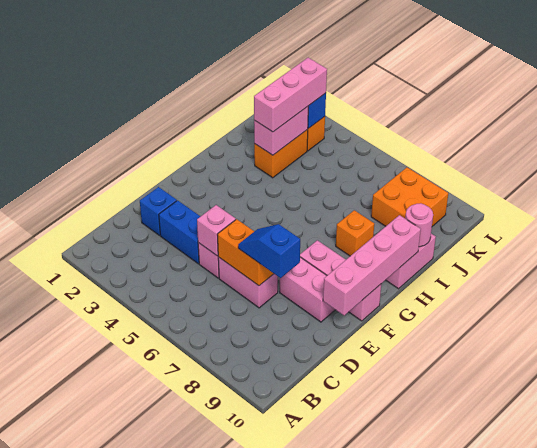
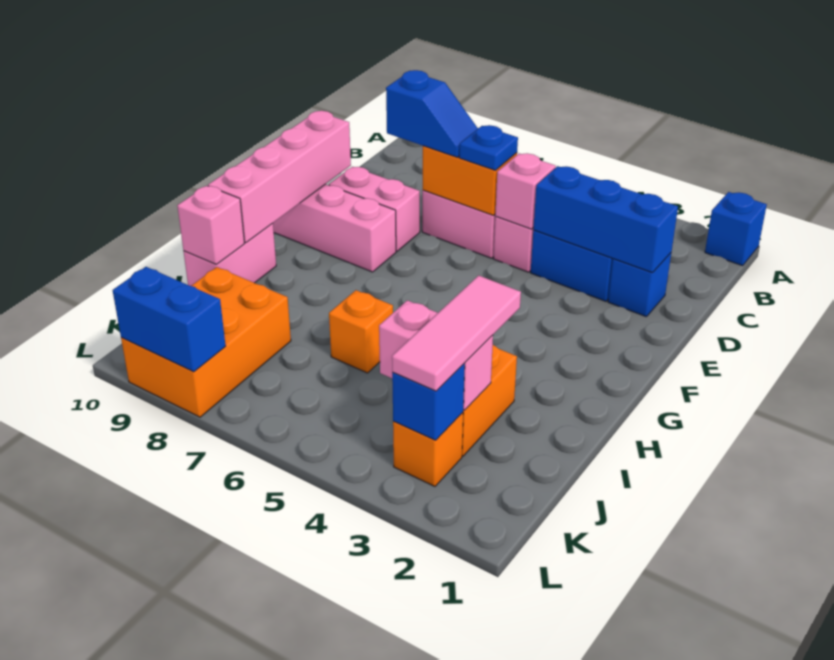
none -> blue 1x1 brick [705,192,767,266]
none -> blue 1x3 brick [533,166,678,273]
none -> blue 1x1 plate [459,125,518,170]
orange 1x1 brick [336,210,374,256] -> orange 1x1 brick moved to [329,290,393,373]
pink 1x2 brick [254,107,308,155] -> pink 1x2 brick turned to [379,300,493,410]
pink 1x3 brick [254,58,327,132] -> pink 1x3 tile [392,275,521,391]
pink 1x1 round brick [405,203,433,247] -> pink 1x1 brick [177,186,245,265]
orange 2x2 brick [371,167,448,226] -> orange 2x3 brick [121,267,291,417]
none -> blue 1x2 brick [113,267,226,372]

